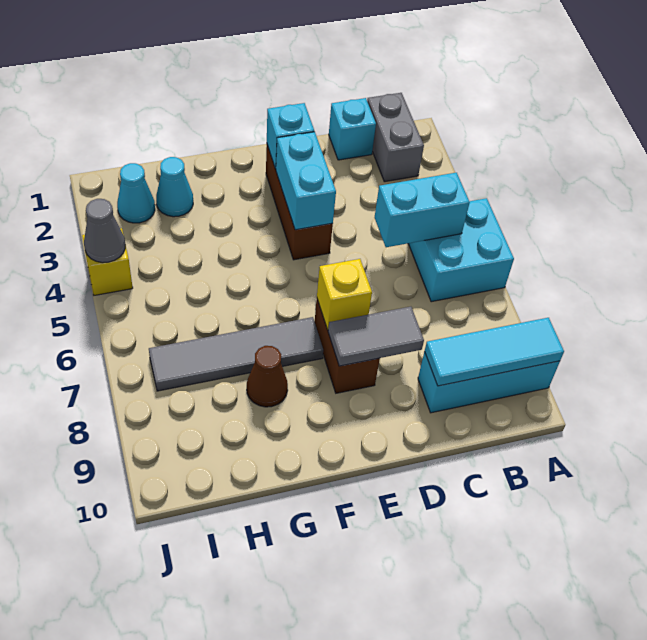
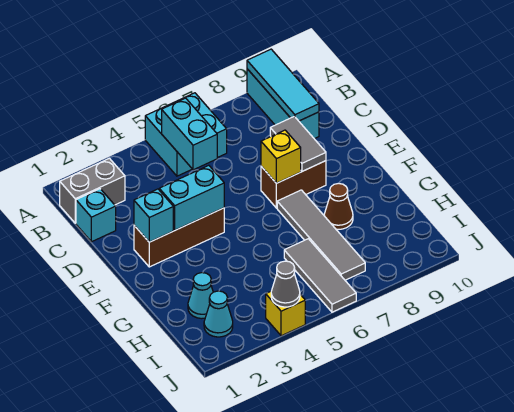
none -> grey 1x3 tile [284,239,356,312]

